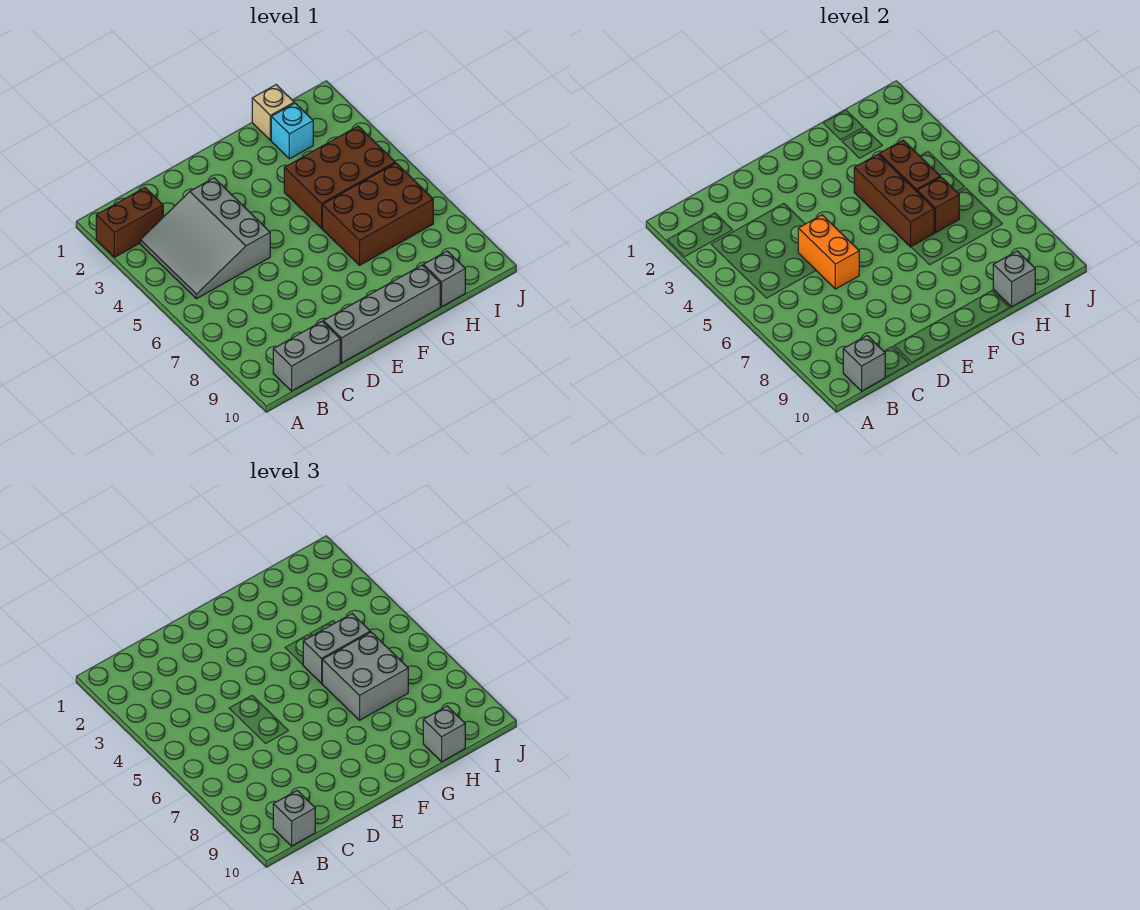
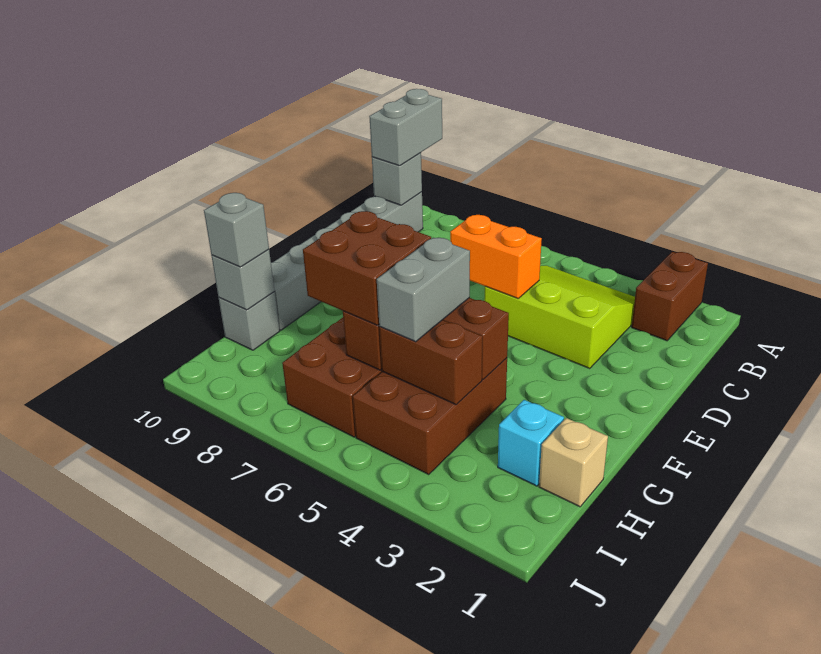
grey 3x3 slope [140,178,270,299] -> lime 3x3 slope [484,266,635,368]
grey 1x1 brick [273,791,315,846] -> grey 1x2 brick [369,89,442,166]
grey 2x2 brick [322,632,408,720] -> brown 2x2 brick [303,211,431,325]

